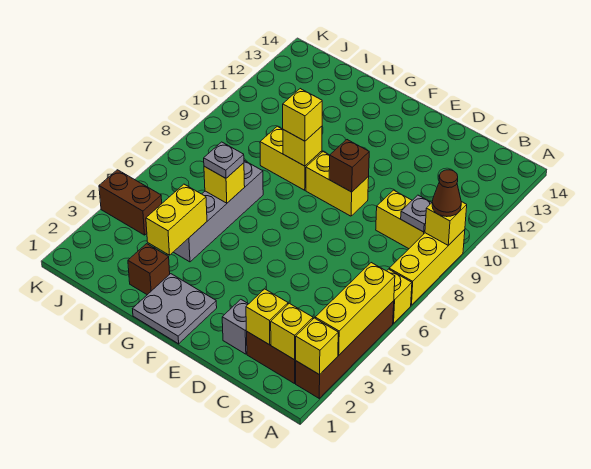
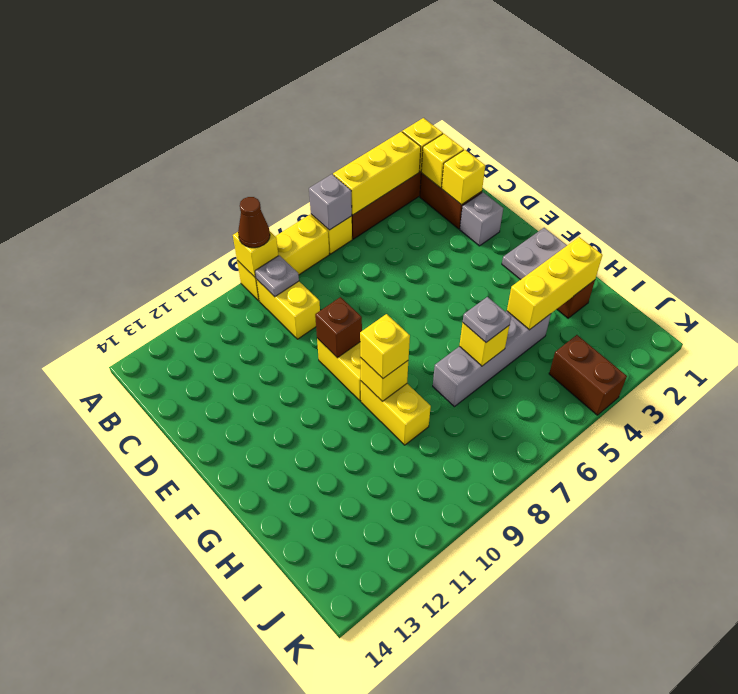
none -> grey 1x1 brick [309,174,352,230]
yellow 1x2 brick [146,184,207,255] -> yellow 1x3 brick [507,237,603,330]

